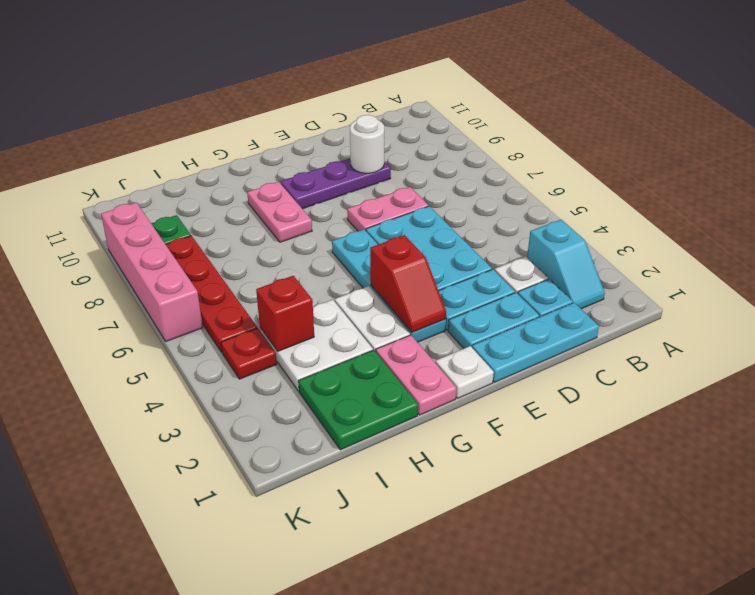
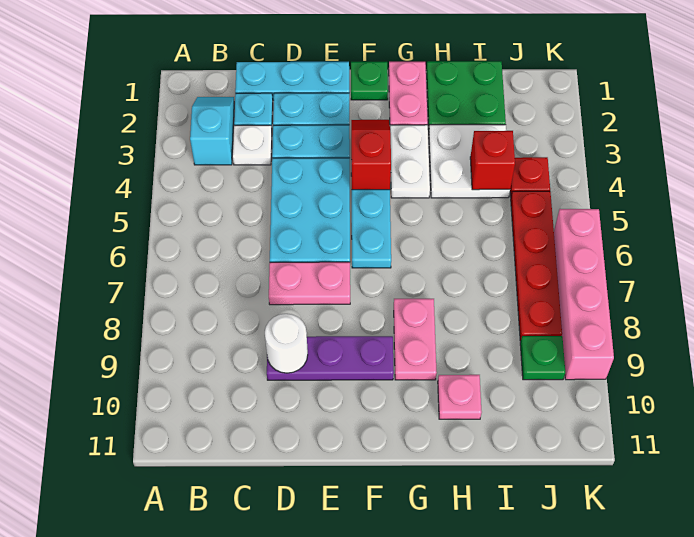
white 1x1 plate [435,346,494,398] -> green 1x1 plate [351,62,388,100]
none -> pink 1x1 plate [438,375,482,419]

